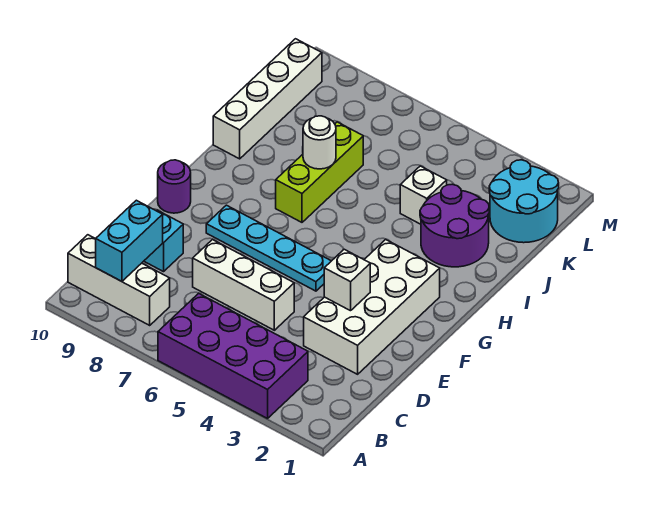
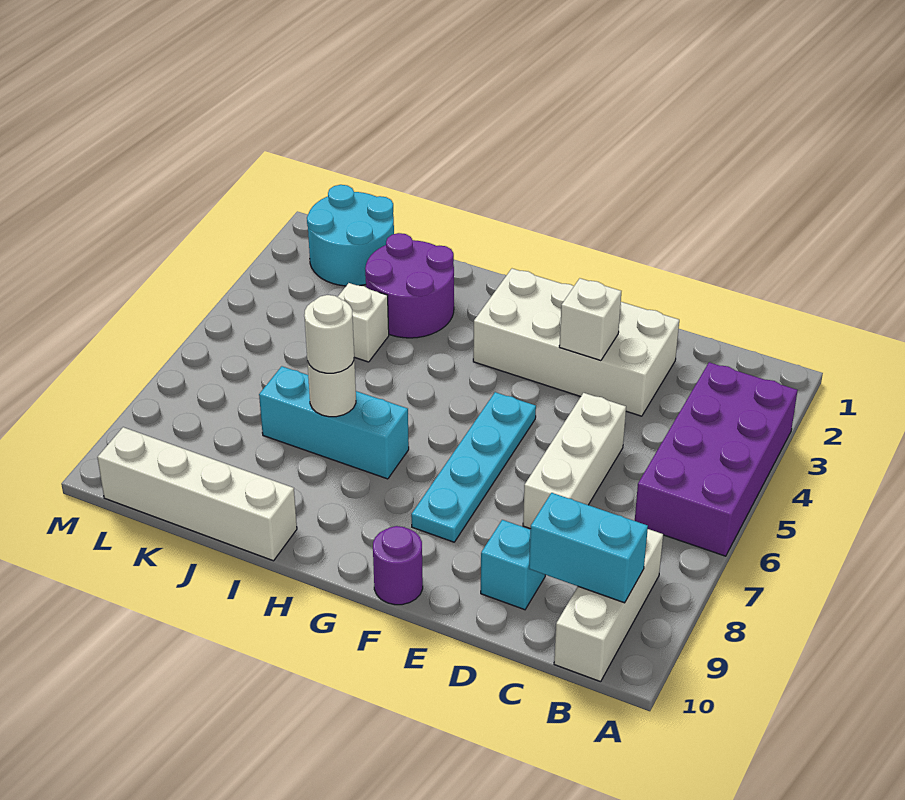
lime 1x3 brick [276,122,363,222] -> cyan 1x3 brick [259,366,409,479]
none -> white 1x1 round brick [304,295,354,373]

